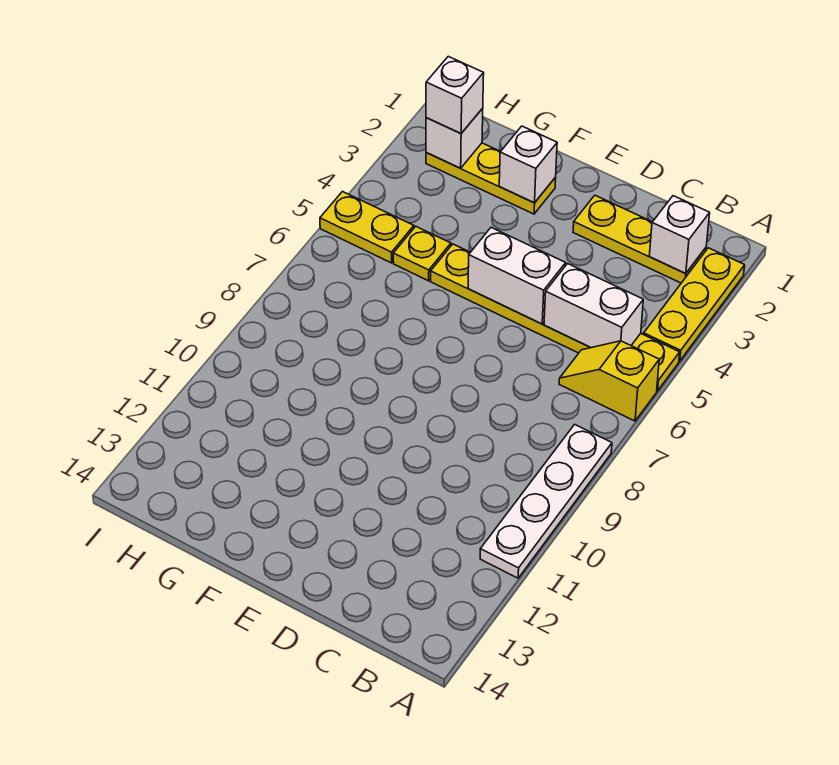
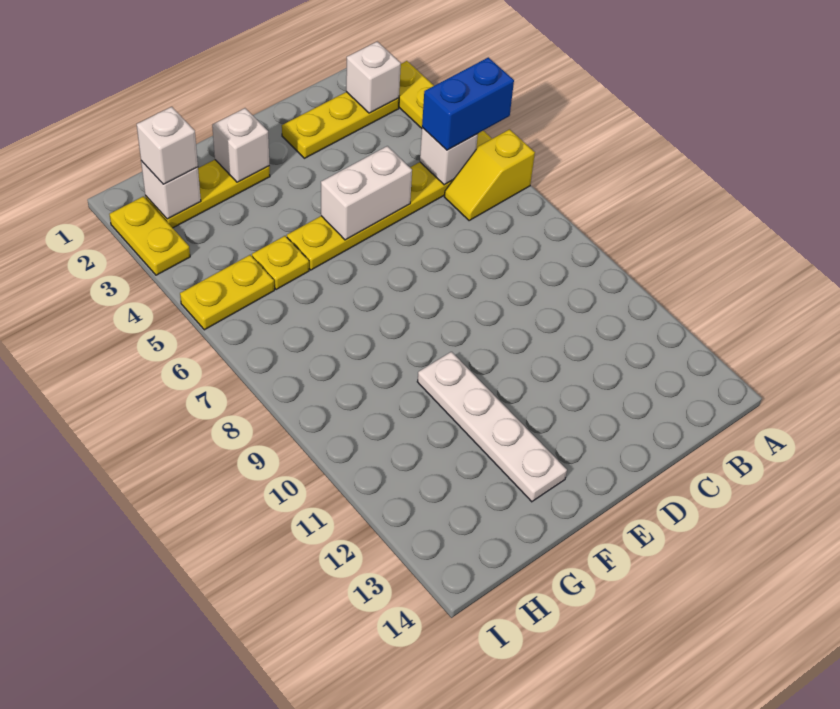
none -> blue 1x2 brick [422,57,514,150]
white 1x4 plate [480,424,612,578] -> white 1x4 plate moved to [417,352,567,502]
white 1x2 brick [544,264,643,348] -> white 1x1 brick [420,127,478,185]
none -> yellow 1x2 plate [109,196,190,275]

